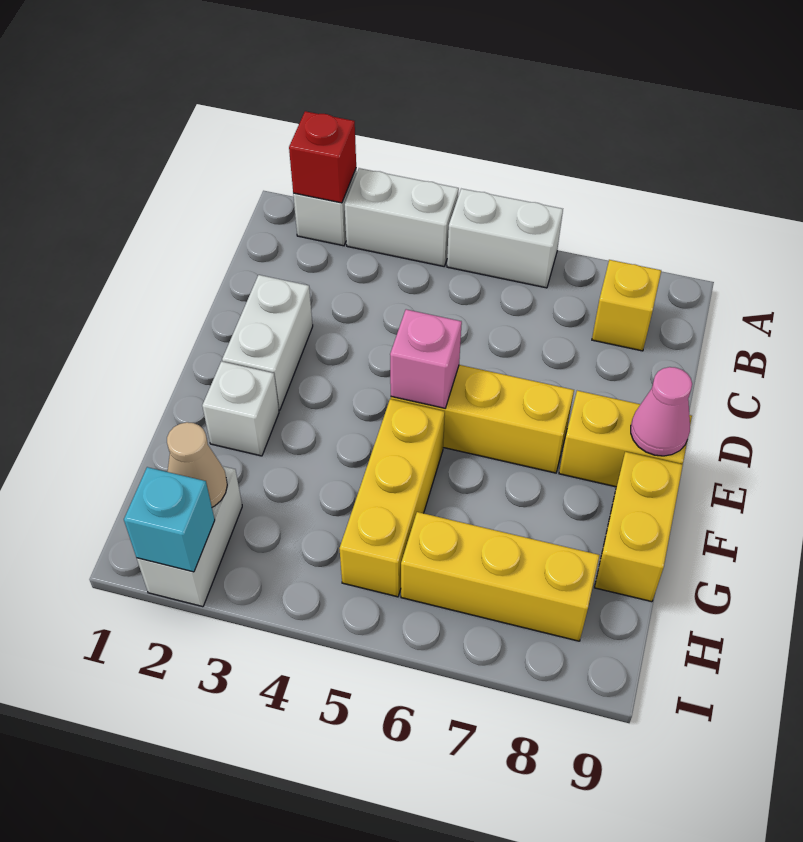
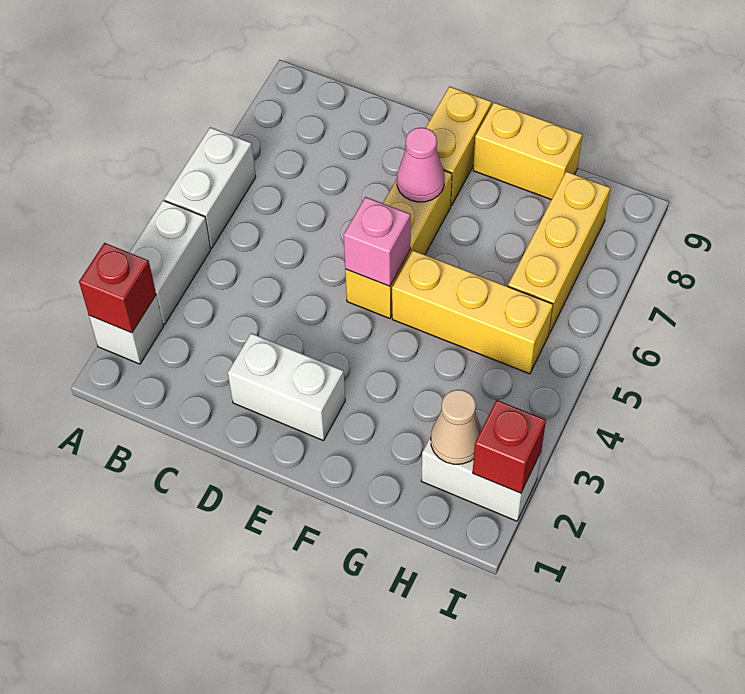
yellow 1x1 brick [592,260,661,351] -> none
pink 1x1 cone [631,367,692,456] -> pink 1x1 cone moved to [397,128,445,202]
white 1x1 brick [202,361,279,456] -> none
cyan 1x1 brick [124,467,215,572] -> red 1x1 brick [473,400,546,493]

